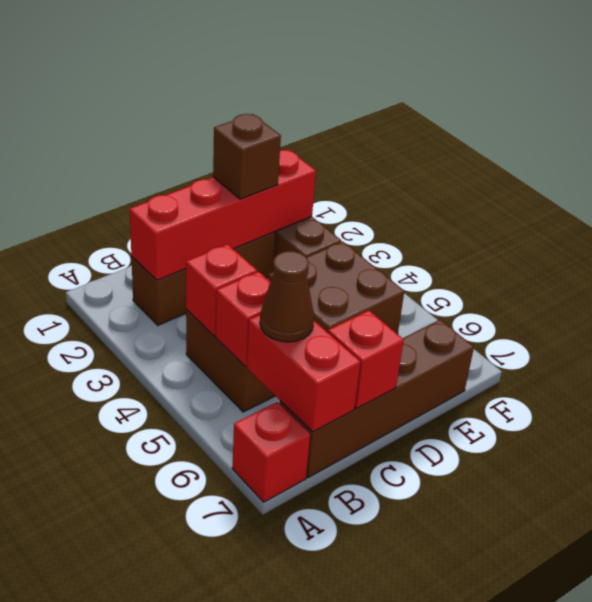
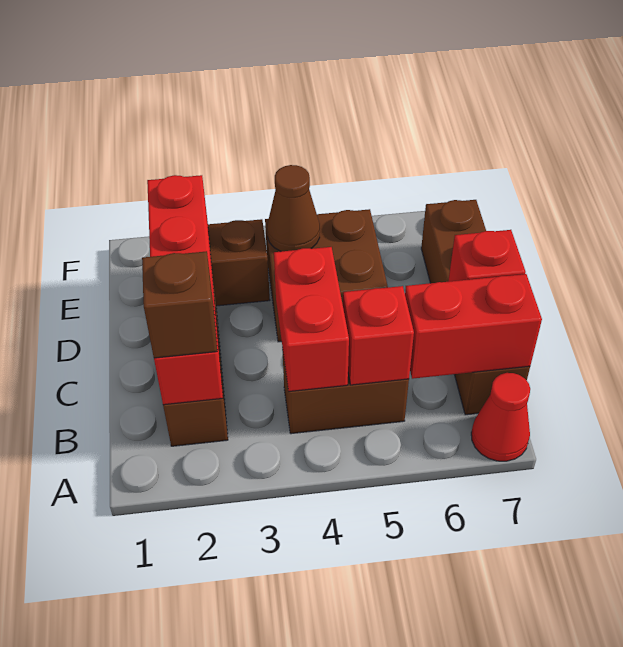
red 1x1 brick [232,402,310,502] -> red 1x1 cone [471,373,530,461]
red 1x1 brick [186,244,257,336] -> red 1x2 brick [274,247,349,391]
brown 1x1 cone [260,251,314,342] -> brown 1x1 cone moved to [267,165,320,251]
brown 1x1 brick [213,114,281,199] -> brown 1x1 brick moved to [142,251,217,358]

